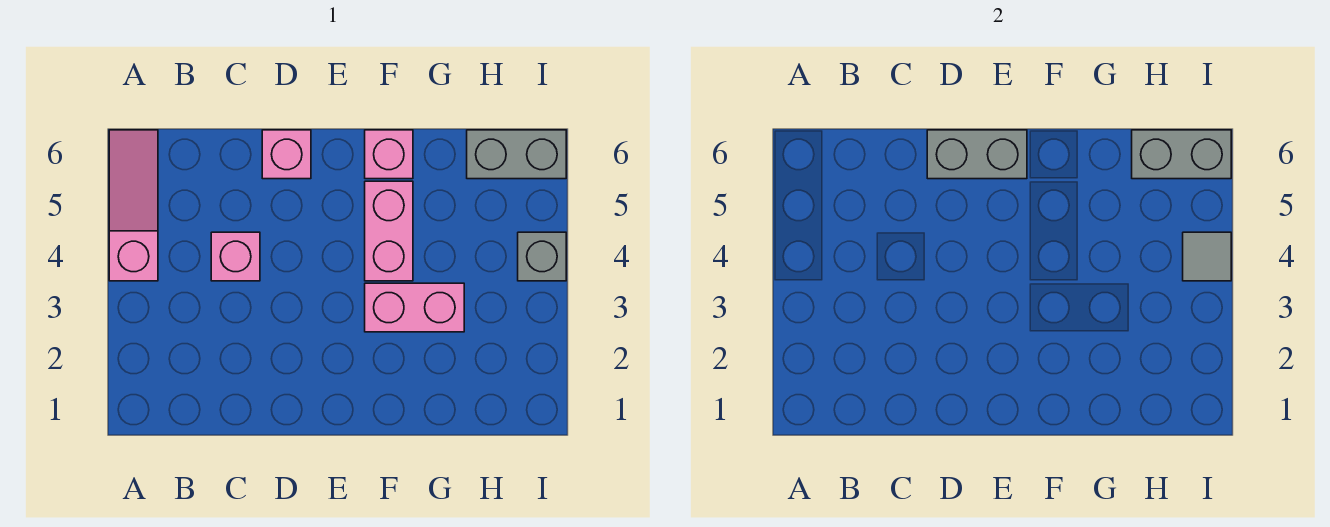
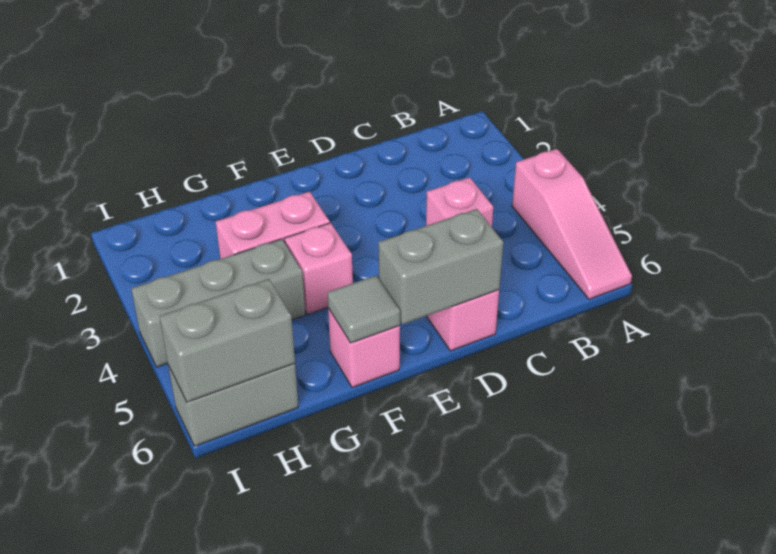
pink 1x2 brick [365,181,413,281] -> pink 1x1 brick [285,223,353,314]
grey 1x1 brick [518,232,566,281] -> grey 1x3 brick [131,239,305,367]
grey 1x1 tile [1183,232,1231,281] -> grey 1x1 tile moved to [327,276,400,343]

